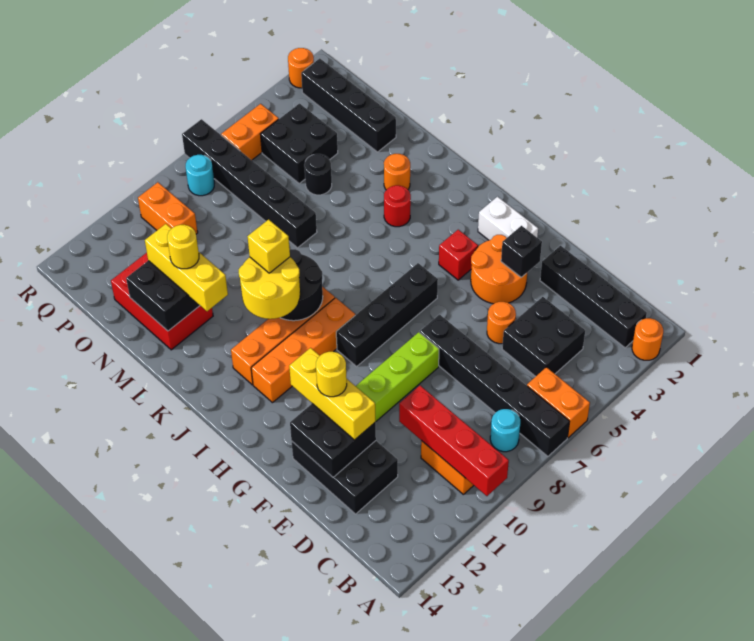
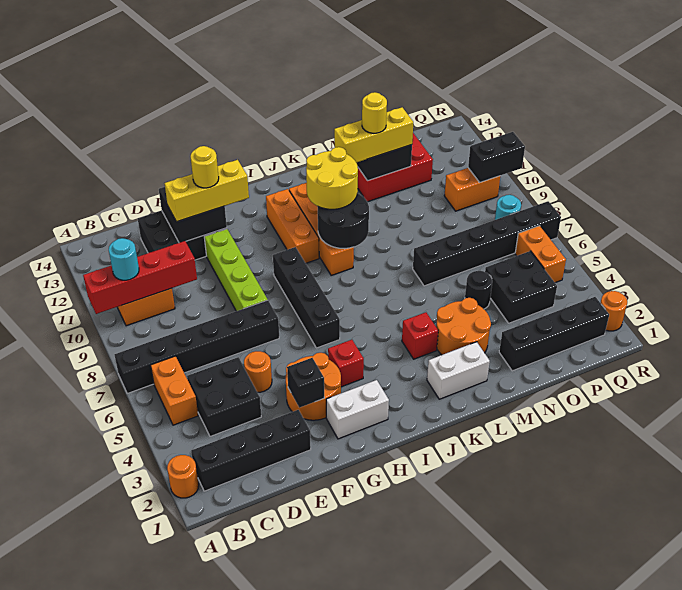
orange 1x2 brick [527,367,590,438] -> orange 1x2 brick turned to [151,356,198,425]
cyan 1x1 round brick [490,409,520,452] -> cyan 1x1 round brick moved to [109,238,139,280]
orange 1x4 brick [251,298,355,403] -> orange 1x3 brick [266,189,319,263]
none -> white 1x2 brick [427,342,490,399]
red 1x1 round brick [384,185,411,227] -> red 1x1 brick [402,312,438,359]
yellow 1x1 brick [248,220,290,273] -> none
orange 1x1 round brick [384,154,410,190] -> orange 2x2 round brick [436,298,491,355]
none -> black 1x2 brick [468,132,525,182]

